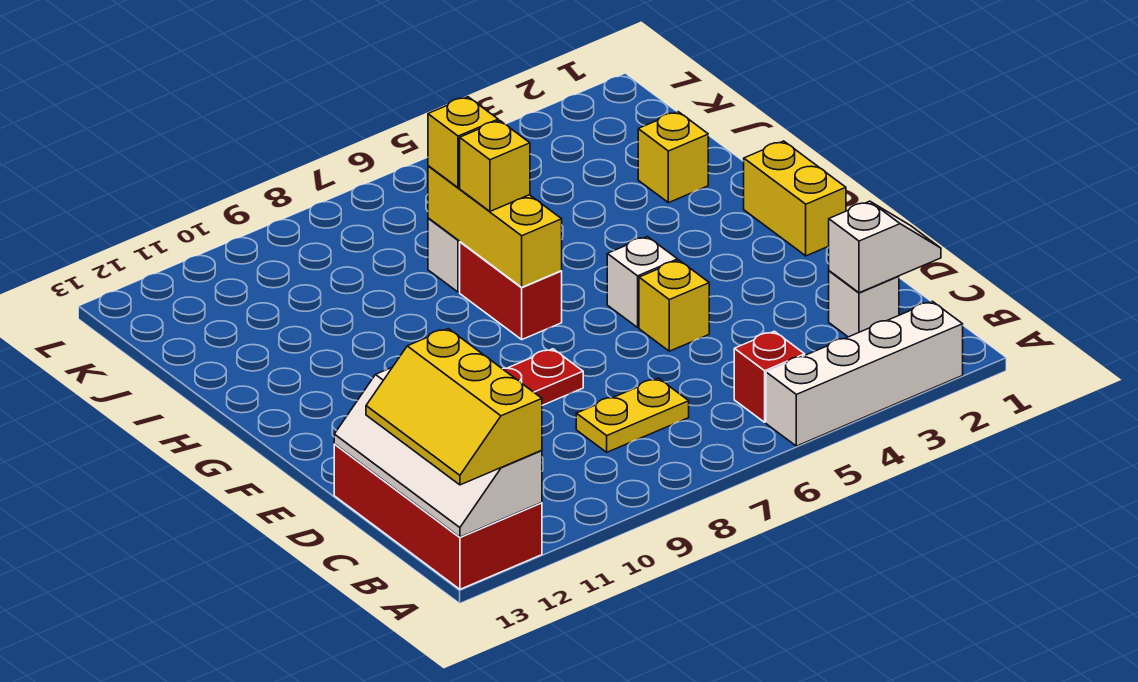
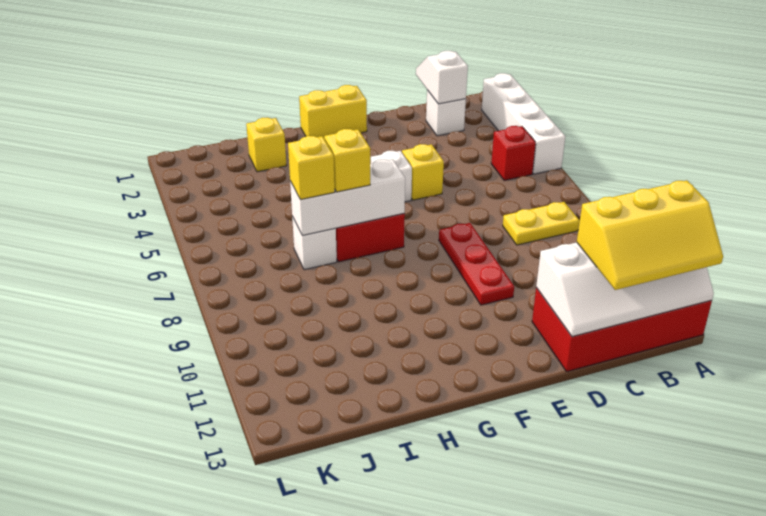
yellow 1x2 plate [576,378,689,452] -> yellow 1x2 plate turned to [503,202,580,245]
yellow 1x3 brick [428,166,562,287] -> white 1x3 brick [290,159,405,236]

